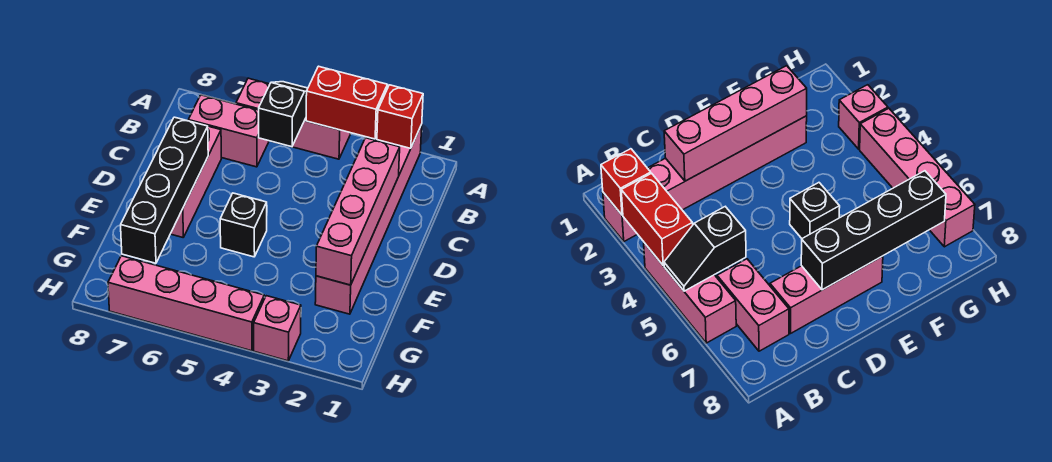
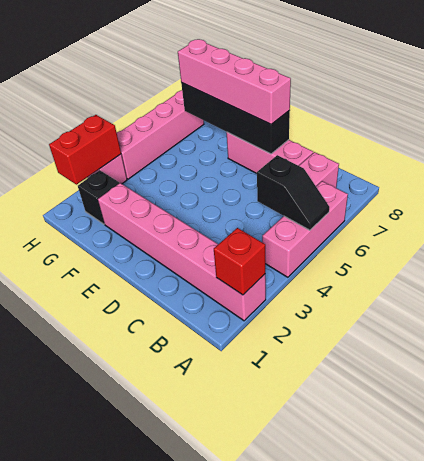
red 1x2 brick [306,66,387,139] -> red 1x2 brick moved to [49,115,121,185]
pink 1x4 brick [316,138,400,285] -> pink 1x4 brick moved to [178,39,291,124]
black 1x1 brick [220,193,267,257] -> black 1x1 brick moved to [78,170,119,224]

